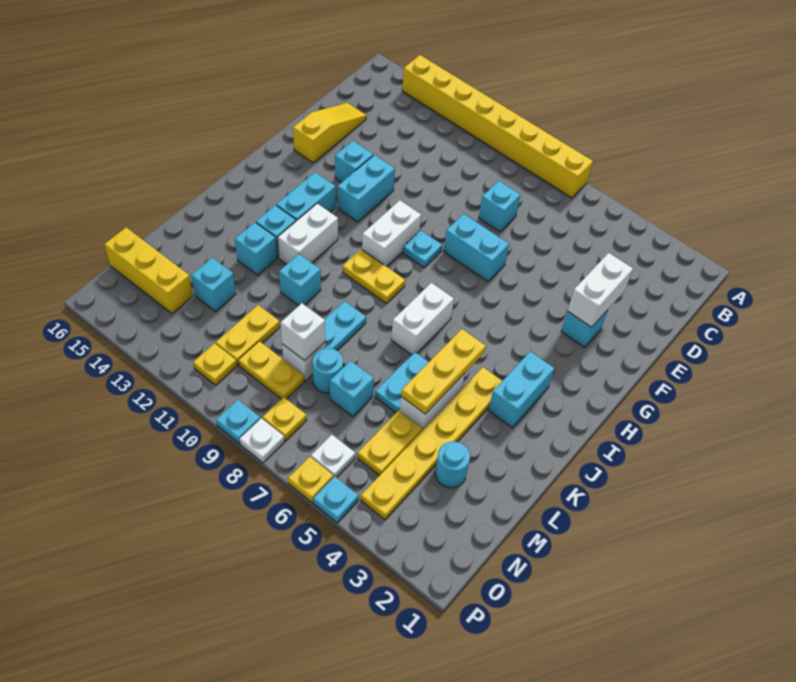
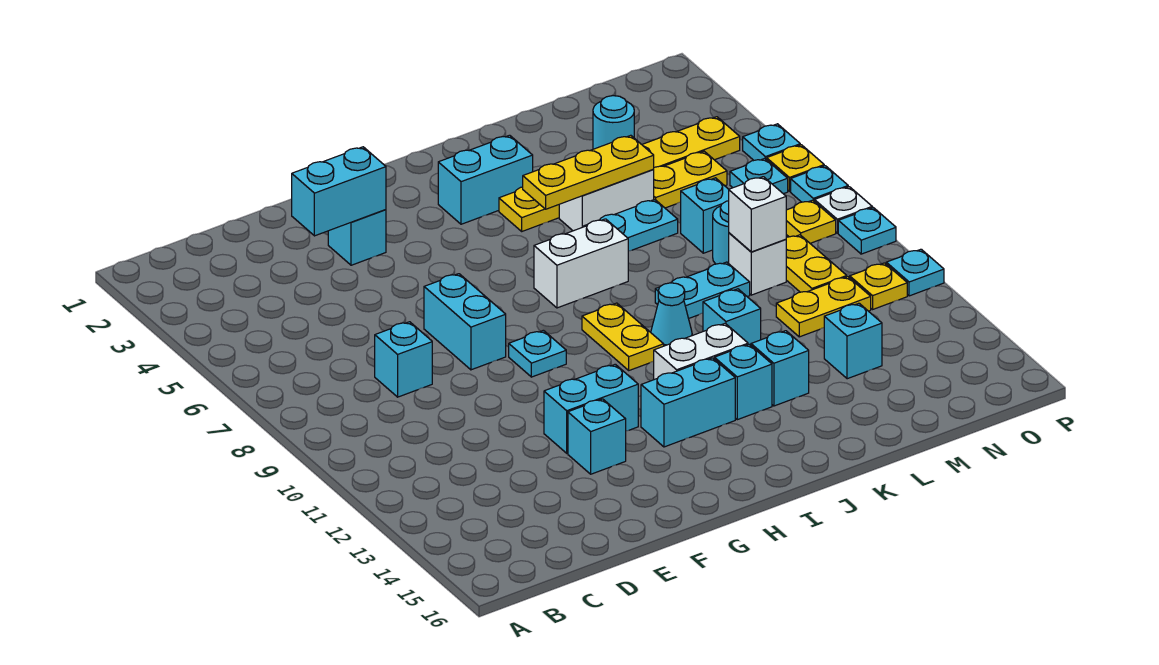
yellow 1x8 brick [402,55,593,198] -> none
yellow 1x3 slope [293,103,367,163] -> none
white 1x2 brick [568,253,633,327] -> cyan 1x2 brick [292,147,386,236]
white 1x2 brick [362,200,421,267] -> none
none -> cyan 1x1 cone [651,283,692,346]
yellow 1x3 brick [105,227,193,314] -> none
white 1x1 plate [311,435,355,478] -> cyan 1x1 plate [730,158,788,194]
none -> cyan 1x1 plate [791,166,848,202]
none -> cyan 1x1 plate [886,249,944,296]

